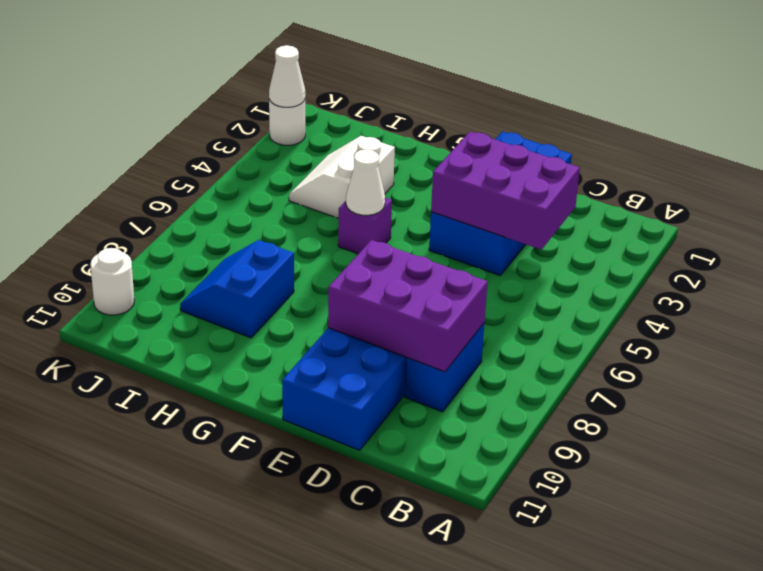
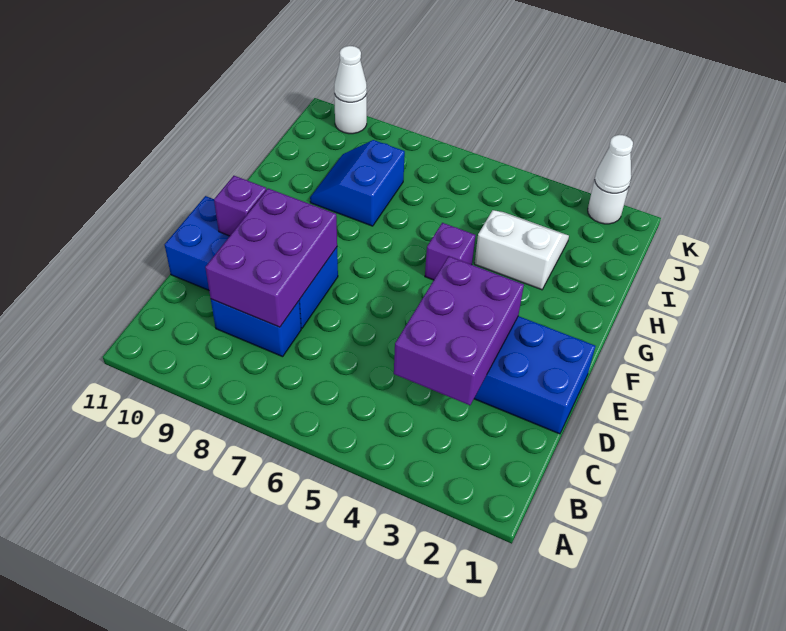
none -> purple 1x1 brick [214,176,266,236]
white 1x1 cone [346,149,385,215] -> white 1x1 cone moved to [334,46,367,102]
blue 2x2 slope [180,240,294,338] -> blue 2x2 slope turned to [310,140,405,226]

